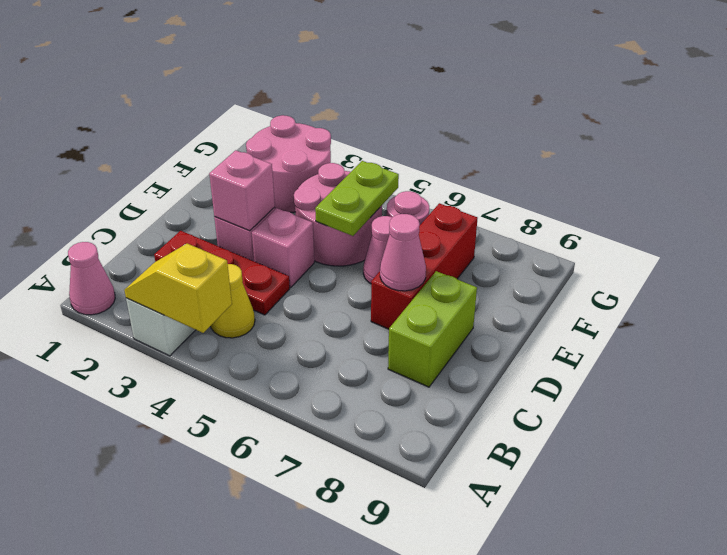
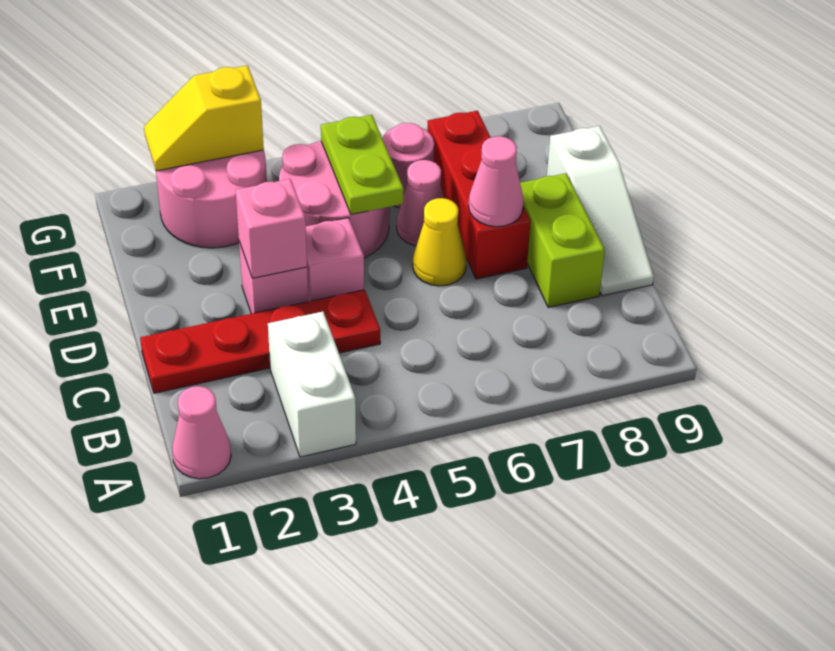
yellow 1x2 slope [124,244,232,333] -> yellow 1x2 slope moved to [144,65,264,171]
yellow 1x1 cone [211,264,255,338] -> yellow 1x1 cone moved to [413,198,467,286]
red 1x3 plate [154,231,290,315] -> red 1x4 plate [140,290,380,393]
none -> white 1x3 slope [547,126,654,296]

